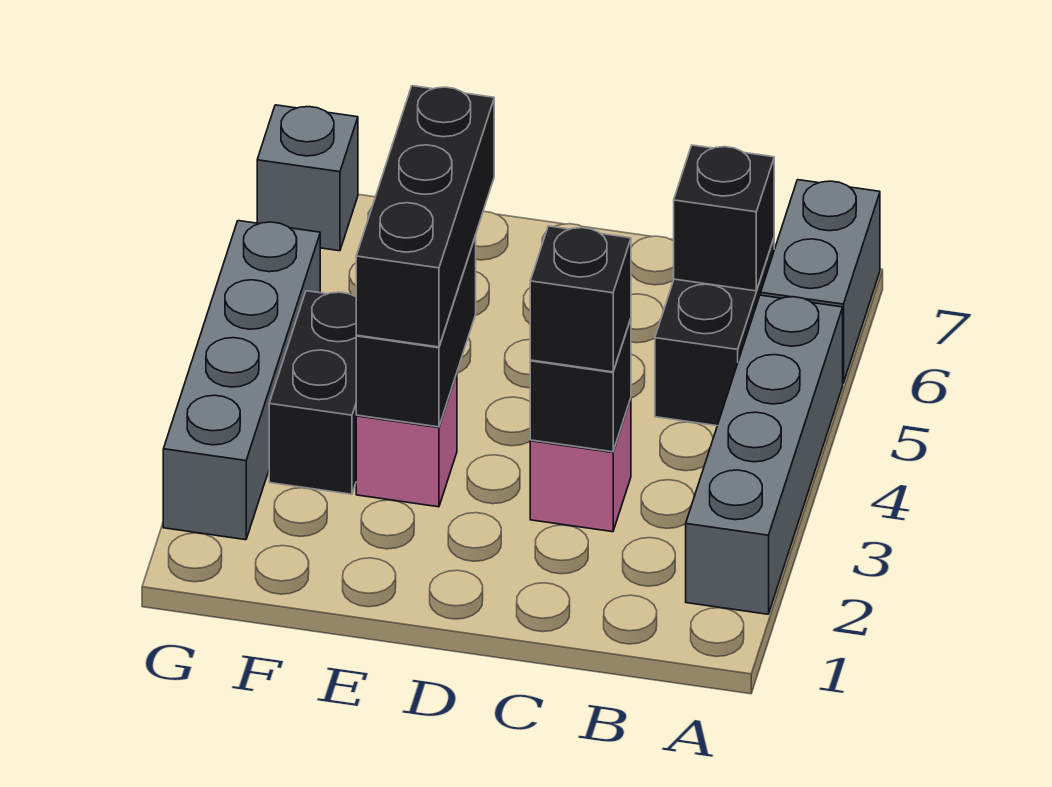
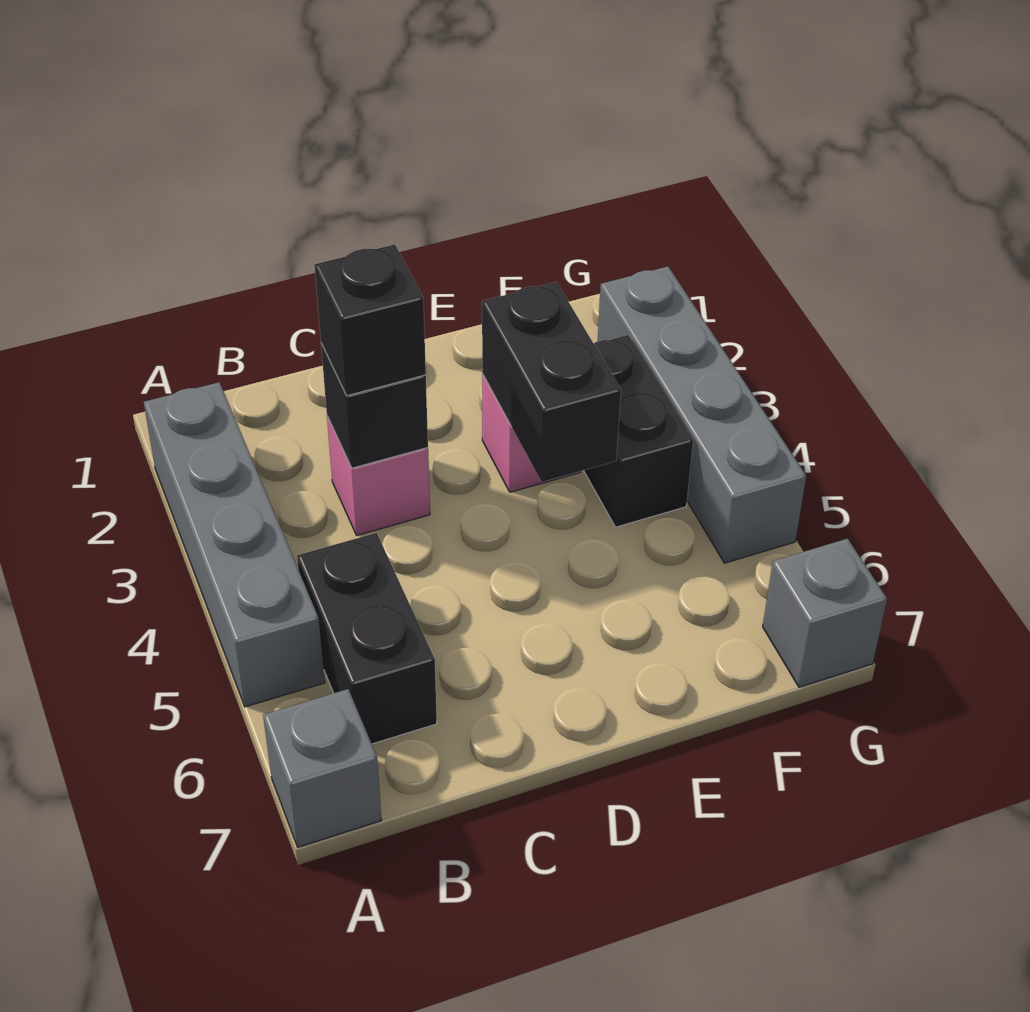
grey 1x2 brick [761,180,880,383] -> grey 1x1 brick [263,689,382,847]
black 1x1 brick [674,145,774,291] -> none
black 1x3 brick [356,86,494,347] -> none

